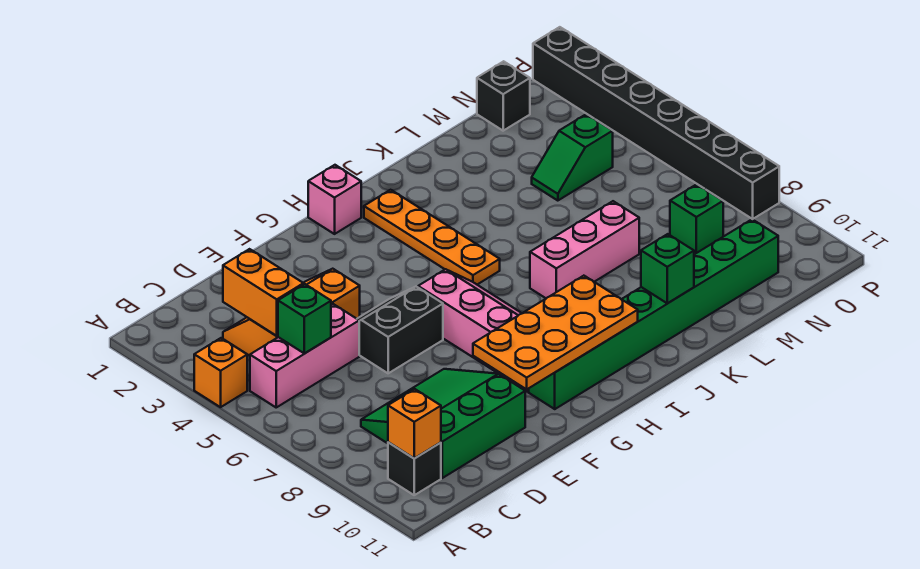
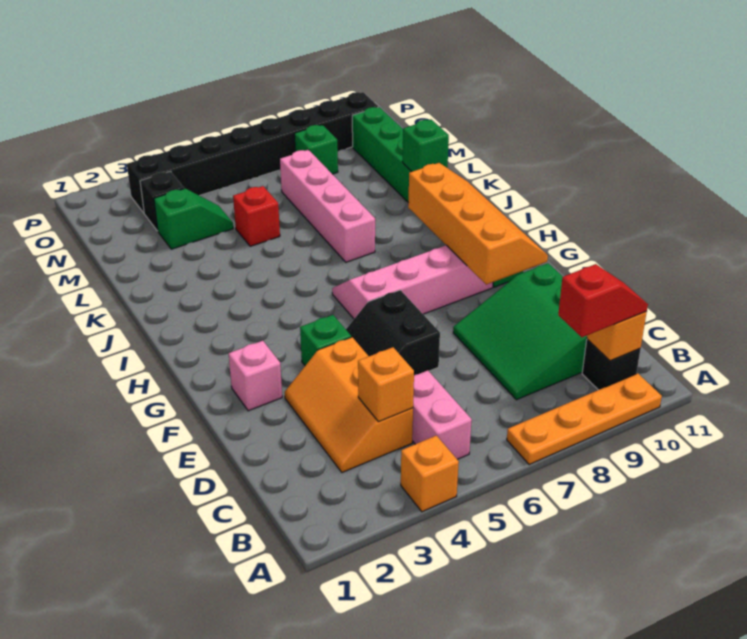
pink 1x3 brick [250,304,359,407] -> pink 1x2 brick [412,371,472,459]
none -> red 1x2 slope [558,264,648,337]
orange 1x2 brick [223,249,304,336] -> orange 1x1 brick [358,347,414,422]
green 1x1 brick [278,284,331,354] -> green 1x1 brick moved to [300,315,351,366]
orange 2x4 plate [473,276,638,389] -> orange 2x4 slope [408,163,548,285]
pink 1x1 brick [308,165,361,234] -> pink 1x1 brick moved to [229,341,282,411]
orange 1x4 plate [364,190,500,284] -> orange 1x4 plate moved to [507,373,662,465]
pink 1x3 brick [530,201,639,298] -> pink 1x4 brick [280,150,375,262]
none -> red 1x1 brick [233,186,280,246]
green 1x2 slope [532,114,613,201] -> green 1x2 slope turned to [154,188,233,249]
black 1x1 brick [477,61,530,131] -> black 1x1 brick moved to [140,171,184,231]
black 1x8 brick [533,27,779,219] -> black 1x8 brick moved to [127,92,378,213]

